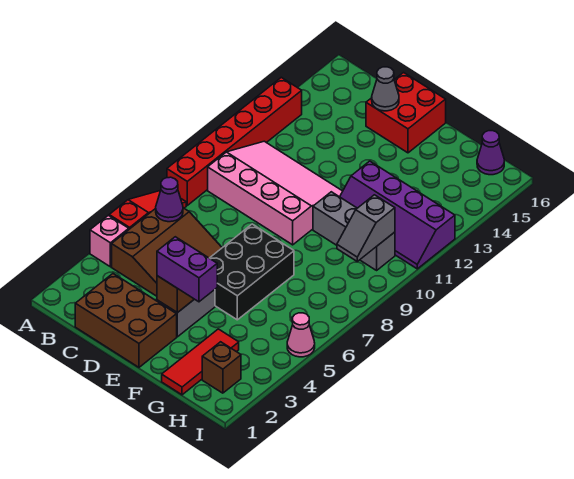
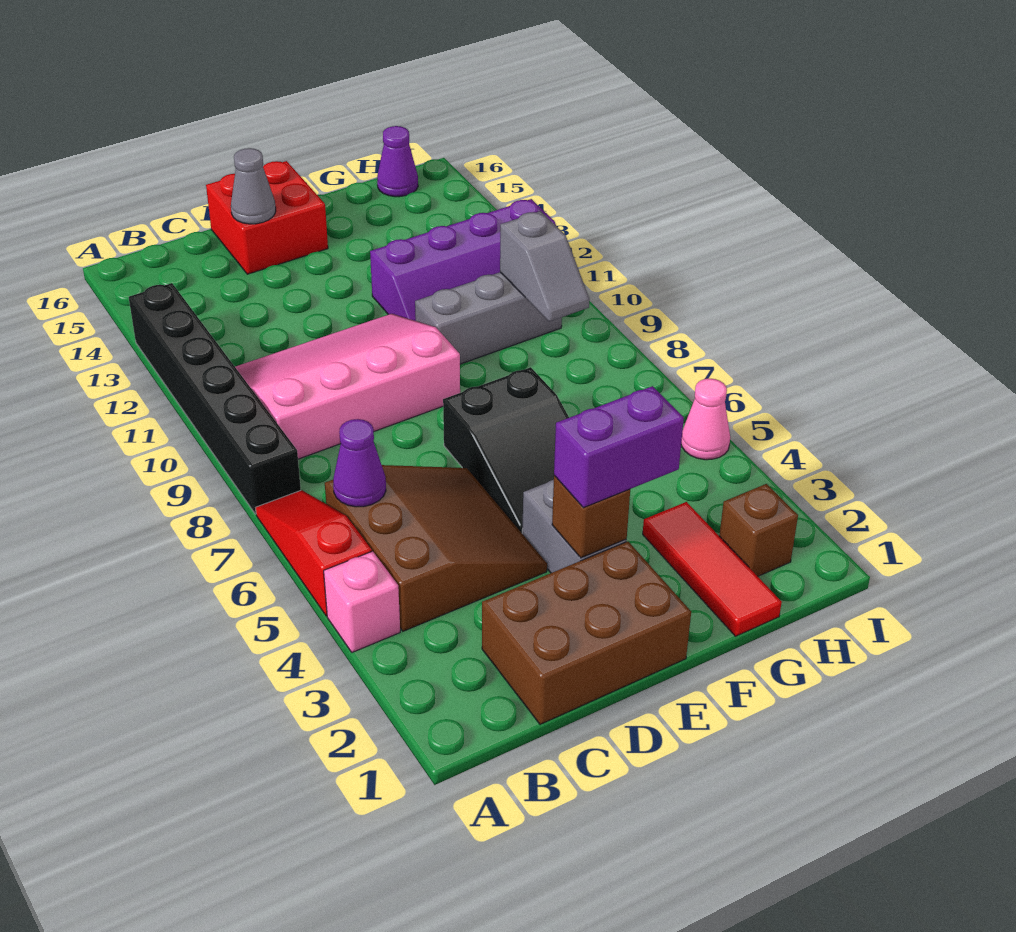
red 1x6 brick [167,77,302,205] -> black 1x6 brick [129,283,301,514]
black 2x3 brick [210,224,294,320] -> black 2x3 slope [443,367,569,533]

